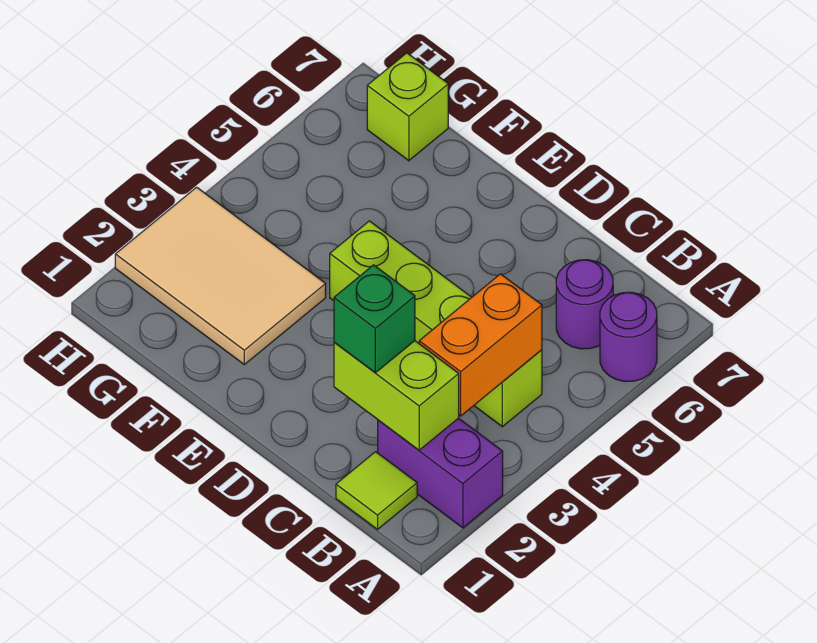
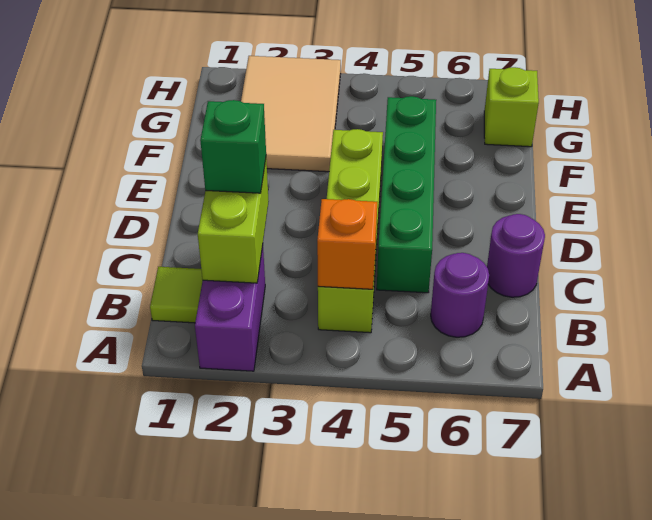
purple 1x1 round brick [600,292,657,381] -> purple 1x1 round brick moved to [487,214,545,297]
orange 1x2 brick [419,274,542,416] -> orange 1x1 brick [317,199,377,289]
none -> green 1x4 brick [377,96,436,293]

